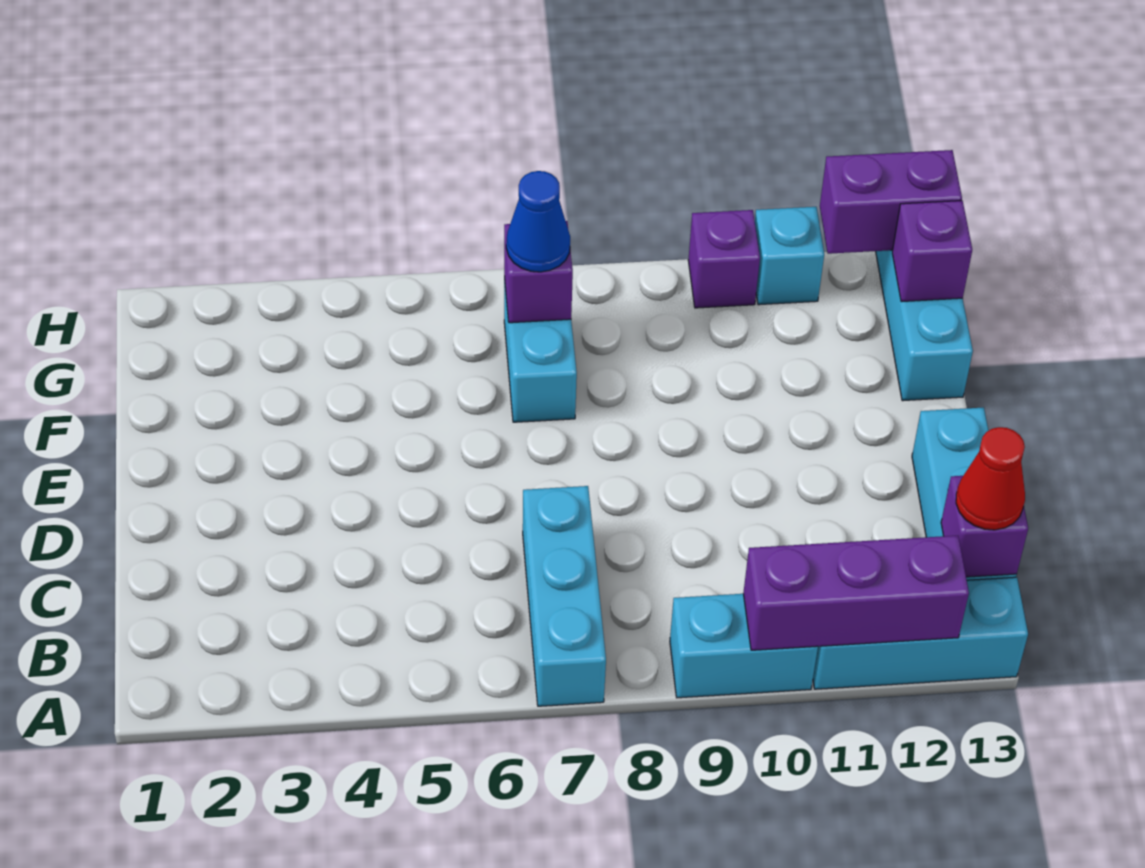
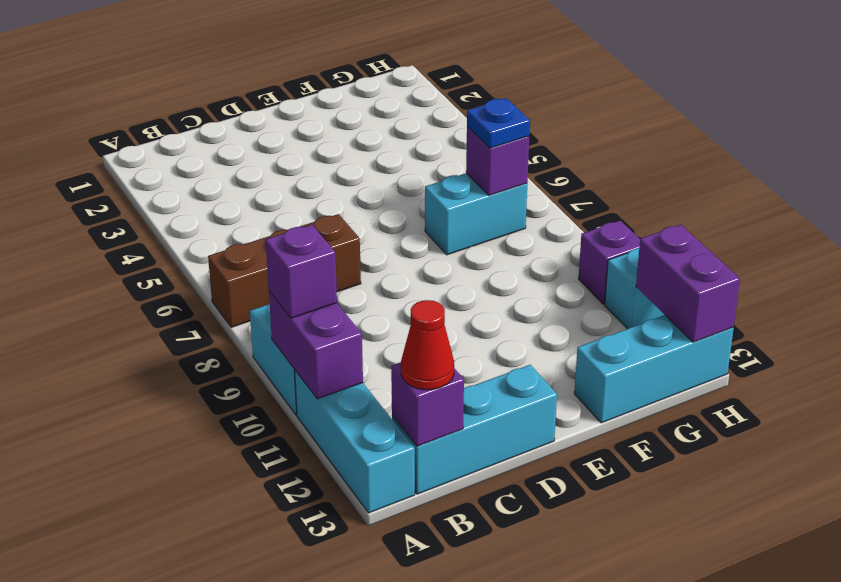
cyan 1x3 brick [523,486,606,706] -> brown 1x3 brick [208,214,361,327]
purple 1x3 brick [743,536,969,650] -> purple 1x2 brick [269,291,363,399]
blue 1x1 cone [506,171,570,272] -> blue 1x1 plate [467,98,530,148]
purple 1x1 brick [892,201,972,302] -> purple 1x1 brick moved to [266,225,337,318]

